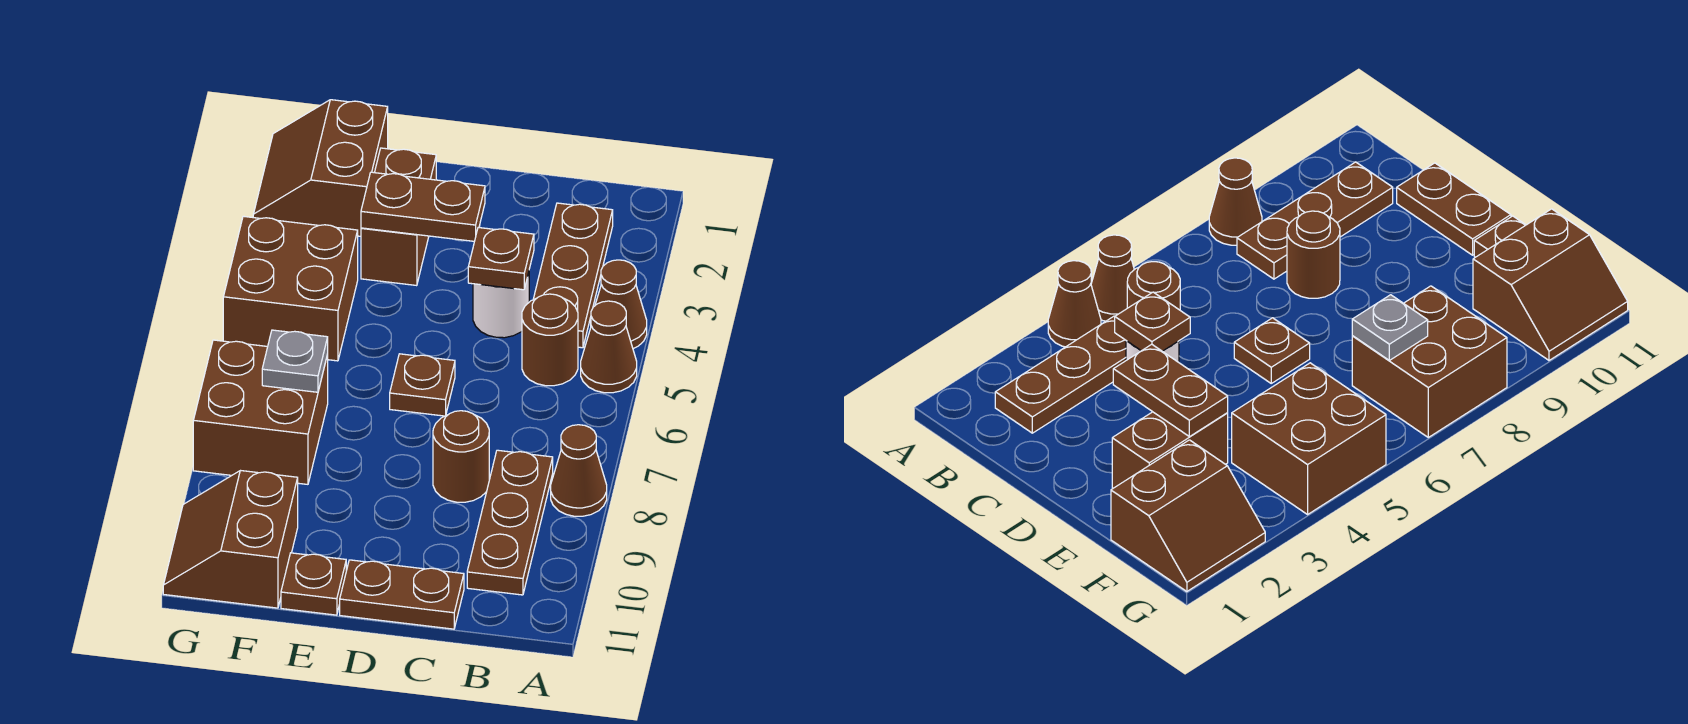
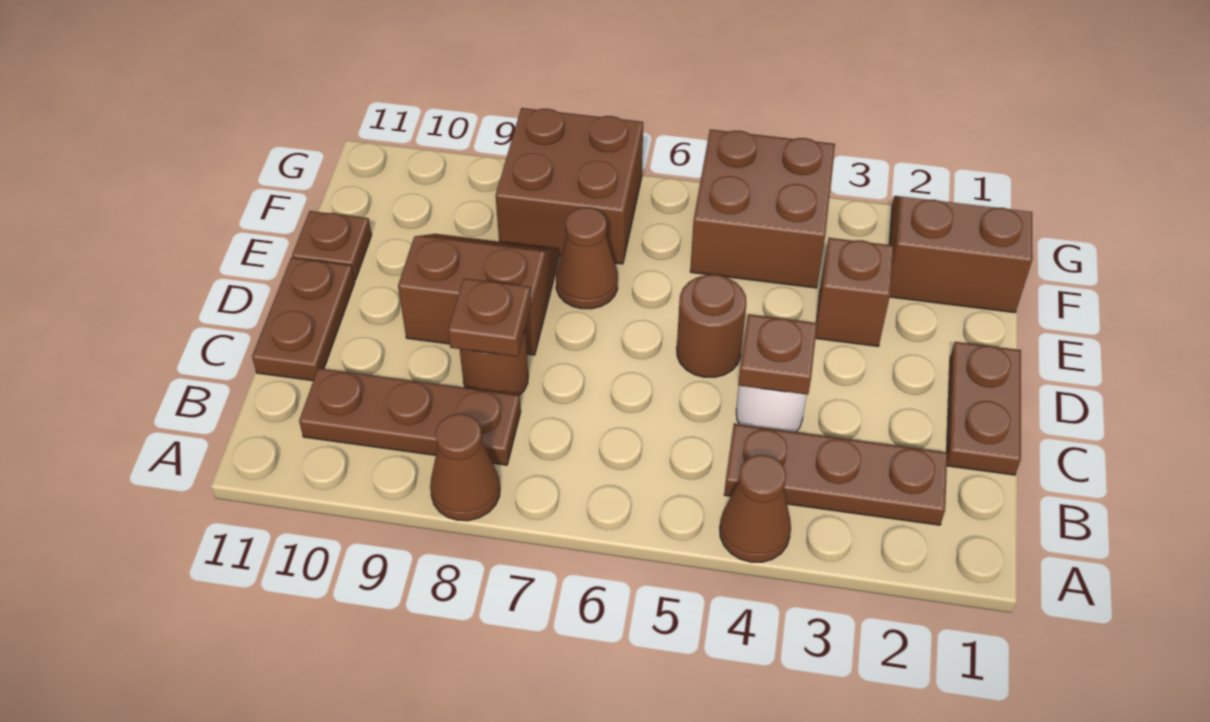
brown 1x1 cone [581,301,637,393] -> brown 1x1 cone moved to [556,208,618,309]
brown 1x1 round brick [522,294,578,386] -> brown 1x1 round brick moved to [677,274,746,377]
brown 1x2 plate [361,172,485,241] -> brown 1x2 plate moved to [947,342,1021,475]
brown 1x1 plate [390,354,455,416] -> brown 1x1 plate moved to [448,278,531,357]
brown 1x2 brick [361,148,436,286] -> brown 1x1 brick [816,238,894,347]
grey 1x1 plate [262,330,328,392] -> none
brown 2x2 slope [163,471,298,608] -> brown 2x2 slope moved to [398,234,559,355]

